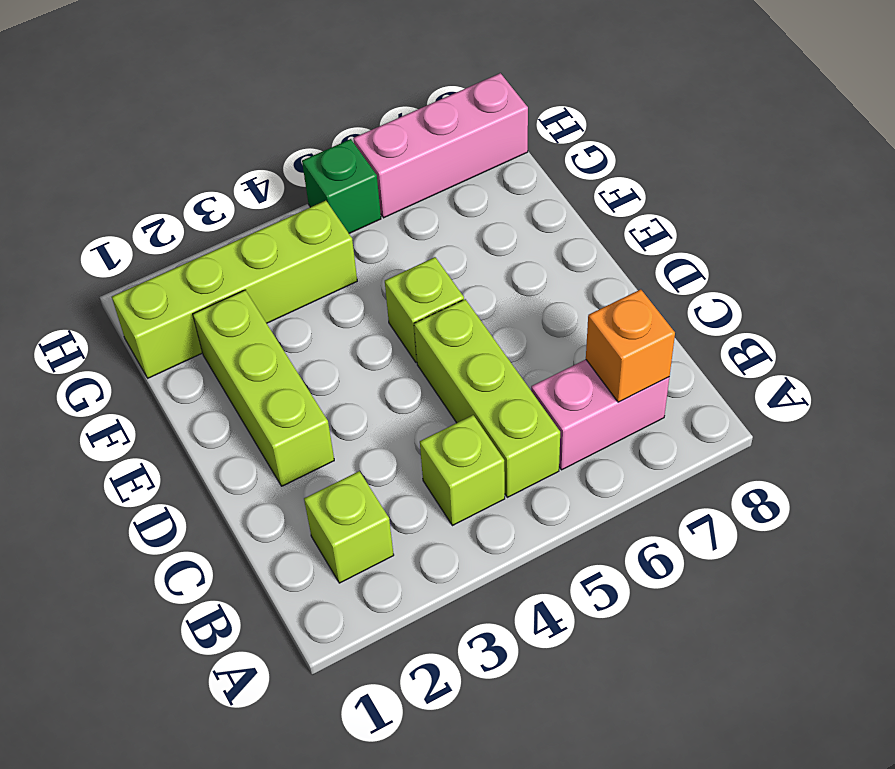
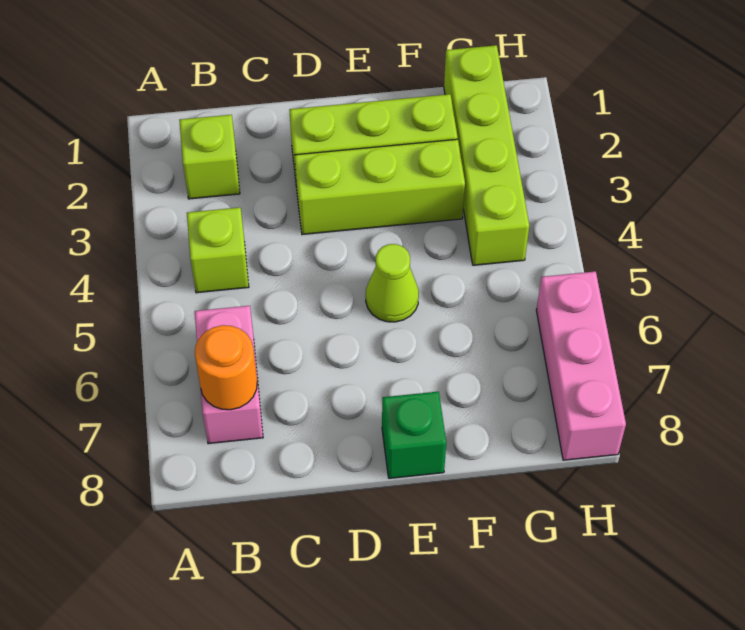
lime 1x3 brick [414,299,560,497] -> lime 1x3 brick moved to [295,139,465,235]
orange 1x1 brick [586,289,675,402] -> orange 1x1 round brick [195,325,257,410]
lime 1x1 brick [385,257,464,363] -> lime 1x1 cone [366,244,419,322]
green 1x1 brick [302,139,381,233] -> green 1x1 brick moved to [382,392,446,478]

